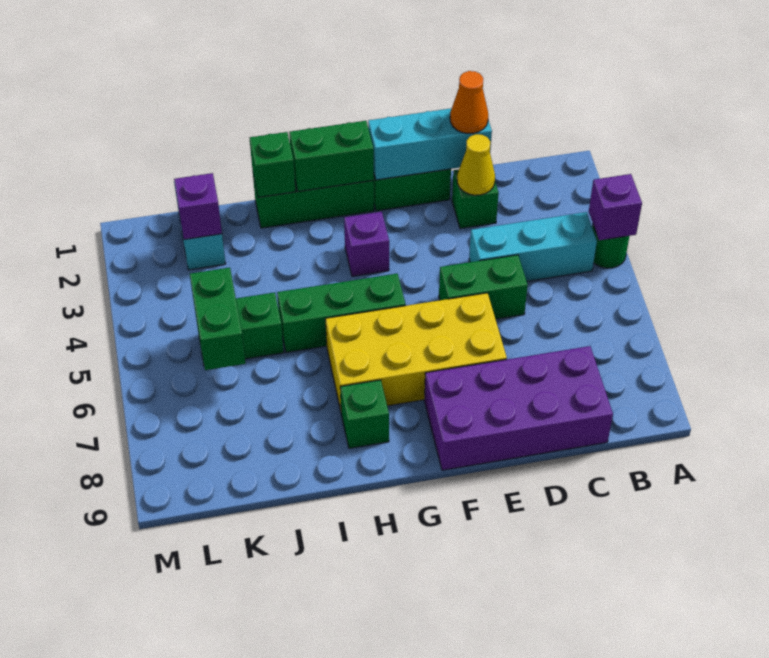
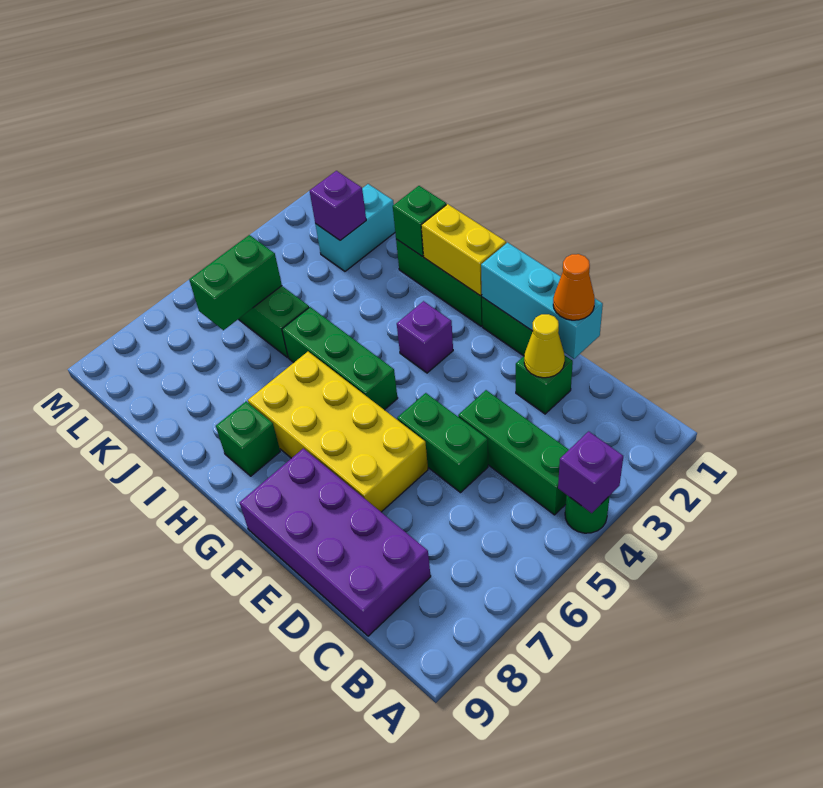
cyan 1x3 brick [469,212,597,281] -> green 1x3 brick [458,390,569,515]
green 1x2 brick [289,121,374,191] -> yellow 1x2 brick [421,204,506,296]

